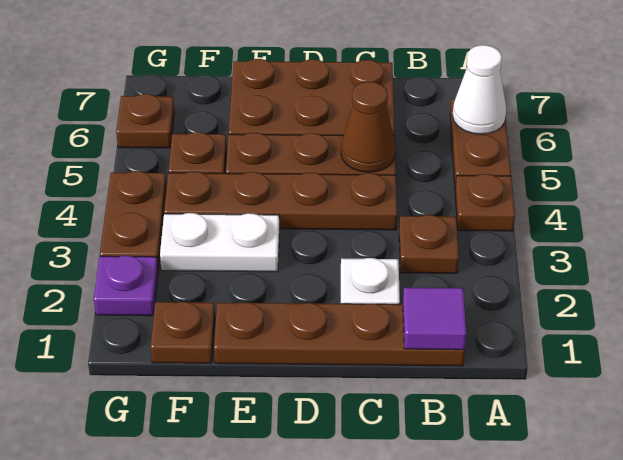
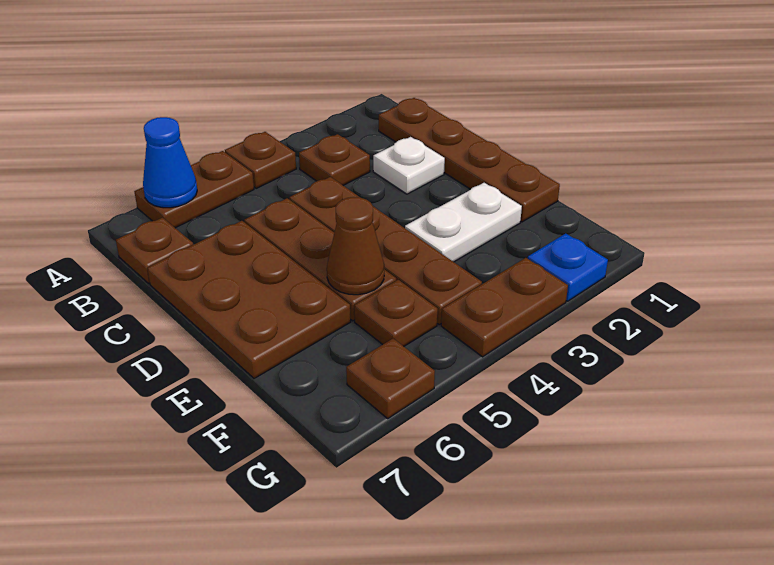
white 1x1 cone [453,45,506,134] -> blue 1x1 cone [143,117,197,208]
purple 1x1 tile [403,288,466,350] -> none
brown 1x1 cone [341,82,396,172] -> brown 1x1 cone moved to [327,197,384,295]
white 1x2 plate [160,213,279,272] -> white 1x2 plate turned to [405,183,522,262]
brown 1x1 plate [151,302,215,363] -> brown 1x1 plate moved to [116,218,193,283]
purple 1x1 plate [94,256,158,316] -> blue 1x1 plate [528,233,608,301]

